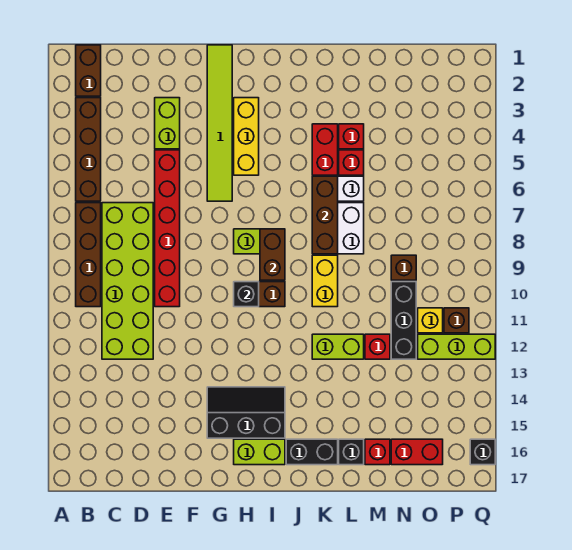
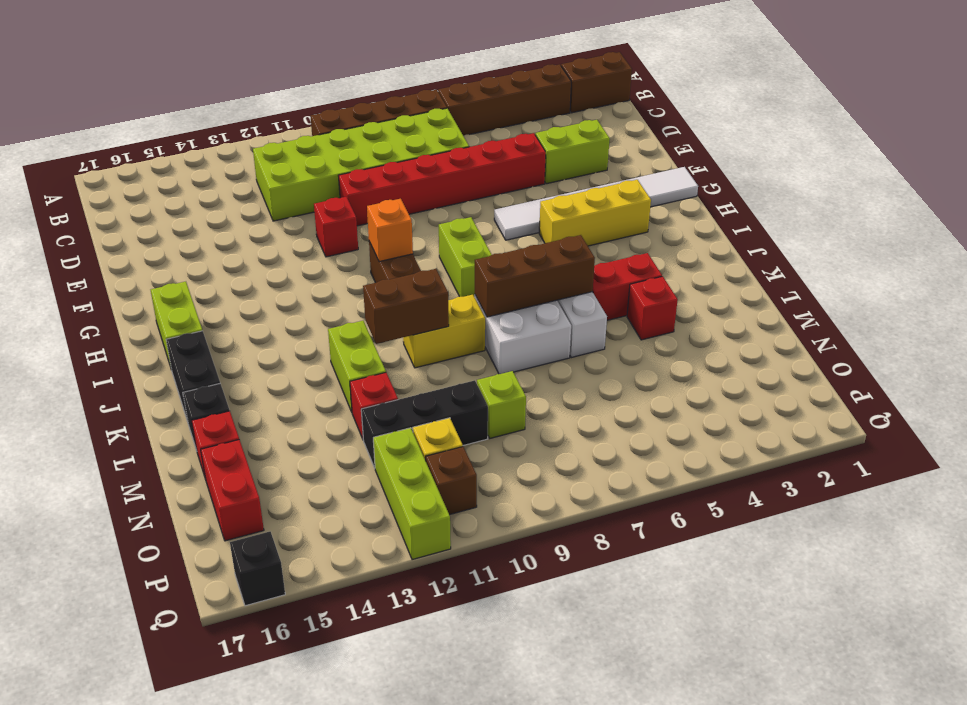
lime 1x6 tile [207,45,232,201] -> white 1x6 tile [494,167,698,240]
black 2x3 slope [207,387,285,438] -> none
black 1x1 brick [234,282,259,307] -> orange 1x1 brick [367,199,413,262]
brown 1x2 brick [260,229,285,280] -> brown 1x2 brick moved to [363,269,449,344]
red 1x1 brick [339,150,364,175] -> red 1x1 brick moved to [314,197,358,257]
brown 1x1 brick [391,255,416,280] -> lime 1x1 brick [477,371,526,438]

